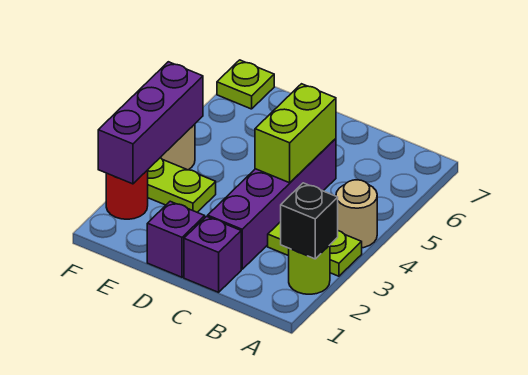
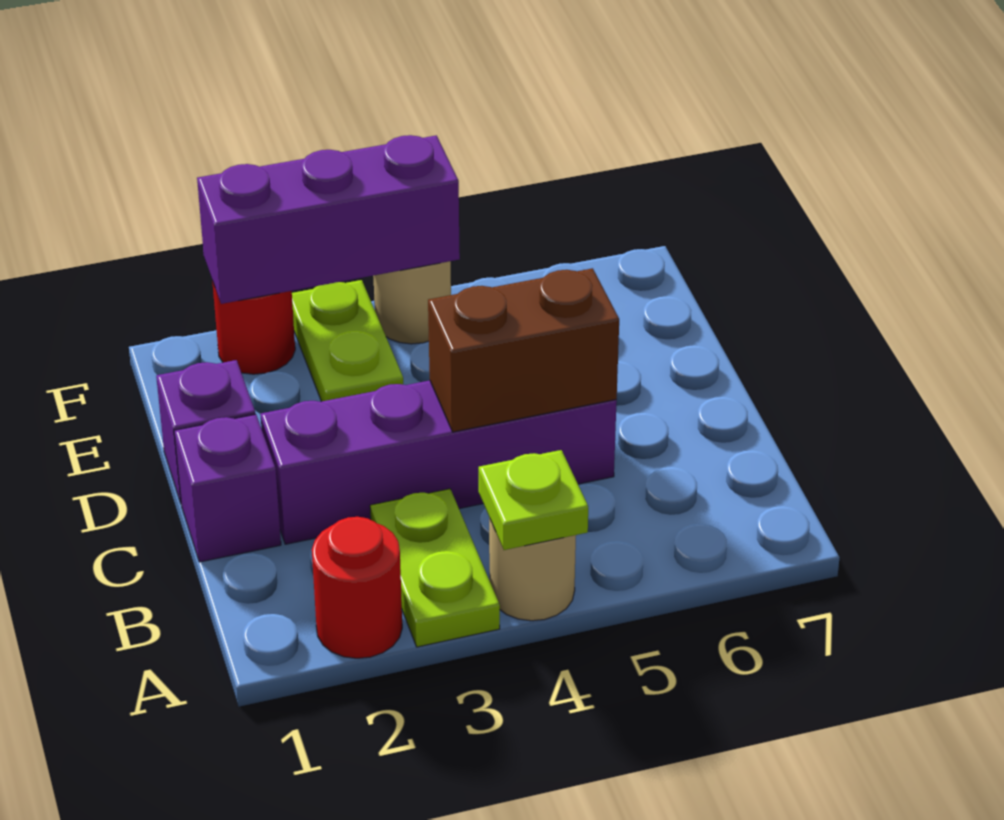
lime 1x1 round brick [289,245,330,294] -> red 1x1 round brick [312,517,402,658]
black 1x1 brick [281,183,338,259] -> none
lime 1x2 brick [255,84,336,183] -> brown 1x2 brick [428,268,619,432]
lime 1x1 plate [217,60,274,109] -> lime 1x1 plate moved to [479,450,588,550]

